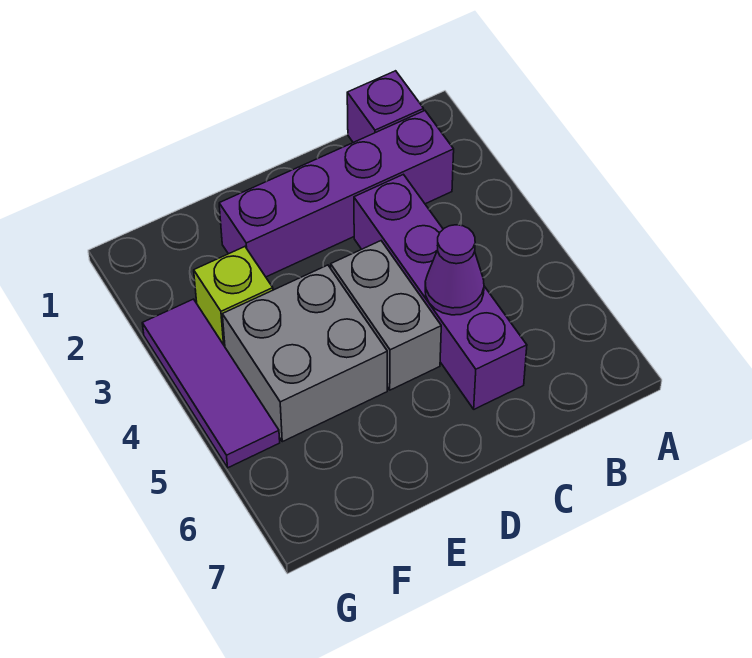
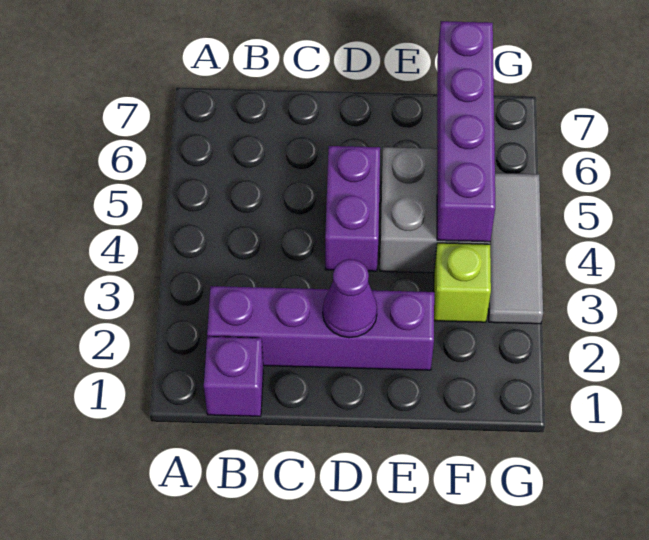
purple 1x4 brick [354,174,527,409] -> purple 1x4 brick moved to [437,21,495,242]
purple 1x1 cone [425,225,484,315] -> purple 1x1 cone moved to [323,259,377,338]
grey 1x2 brick [331,241,441,390] -> purple 1x2 brick [325,146,380,271]
purple 1x3 tile [142,299,280,468] -> grey 1x3 tile [488,173,543,324]

